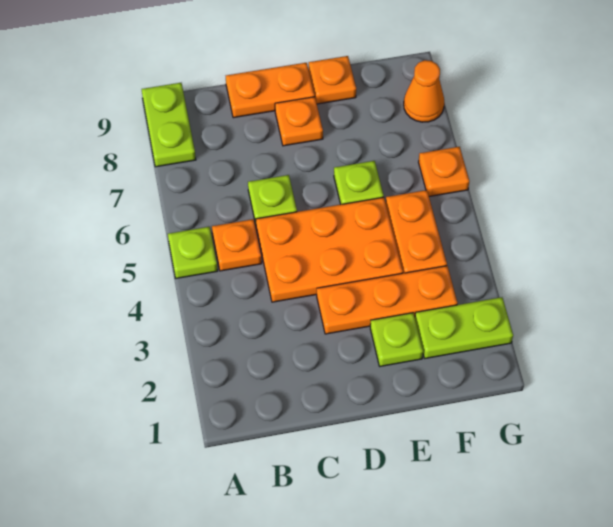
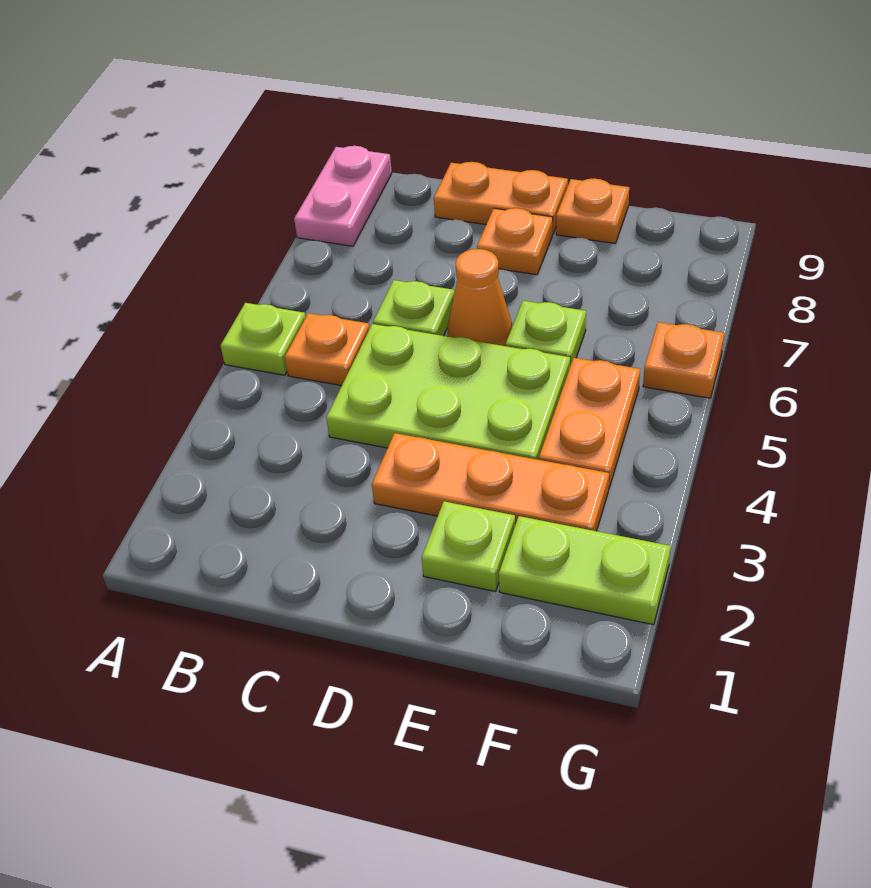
lime 1x2 plate [142,83,196,167] -> pink 1x2 plate [294,146,392,246]
orange 2x3 plate [256,197,403,302] -> lime 2x3 plate [326,324,570,460]
orange 1x1 cone [404,60,444,122] -> orange 1x1 cone moved to [447,249,512,346]

